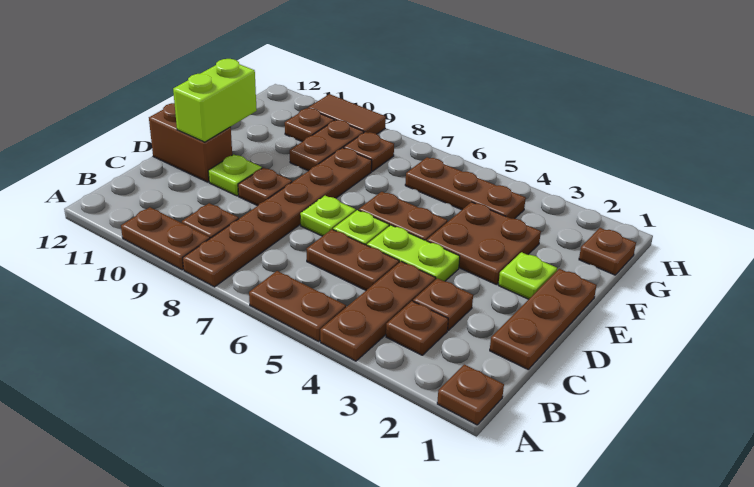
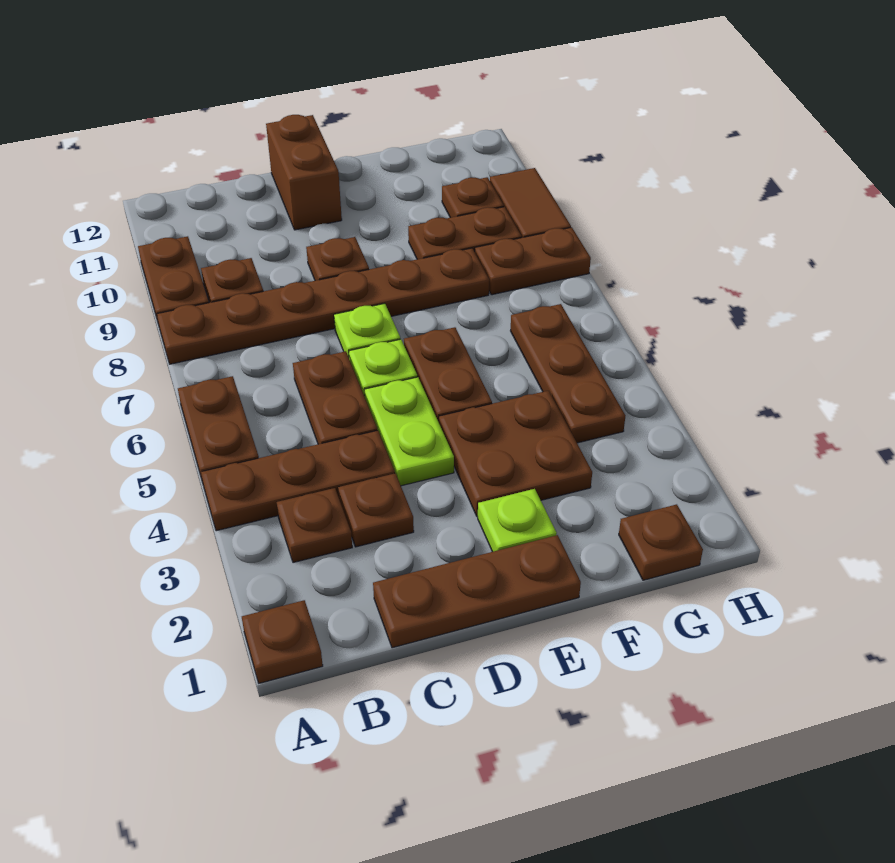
lime 1x1 plate [208,154,262,196] -> none
lime 1x2 brick [173,59,257,142] -> none
brown 1x1 plate [343,132,394,171] -> brown 1x2 plate [475,227,591,295]

